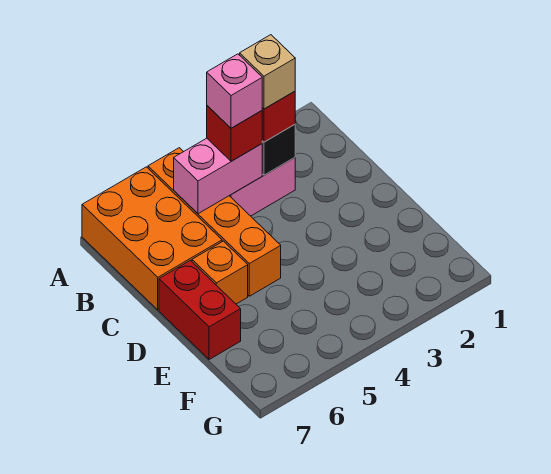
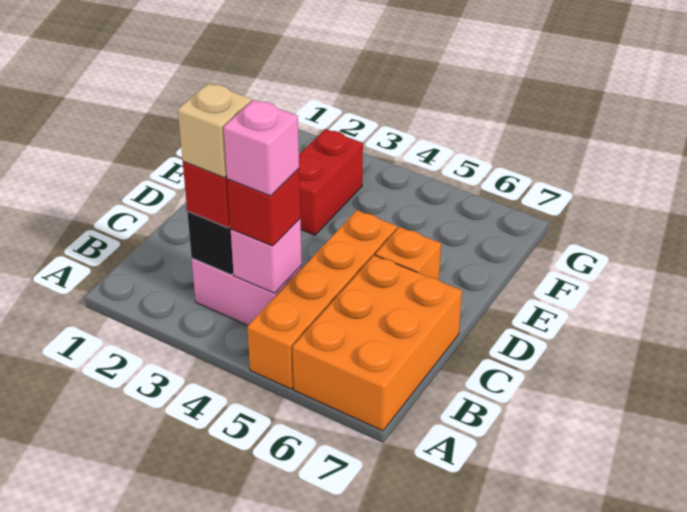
pink 1x2 brick [174,138,262,214] -> pink 1x1 brick [231,219,302,293]
red 1x2 brick [159,260,241,360] -> red 1x2 brick moved to [299,129,363,235]

